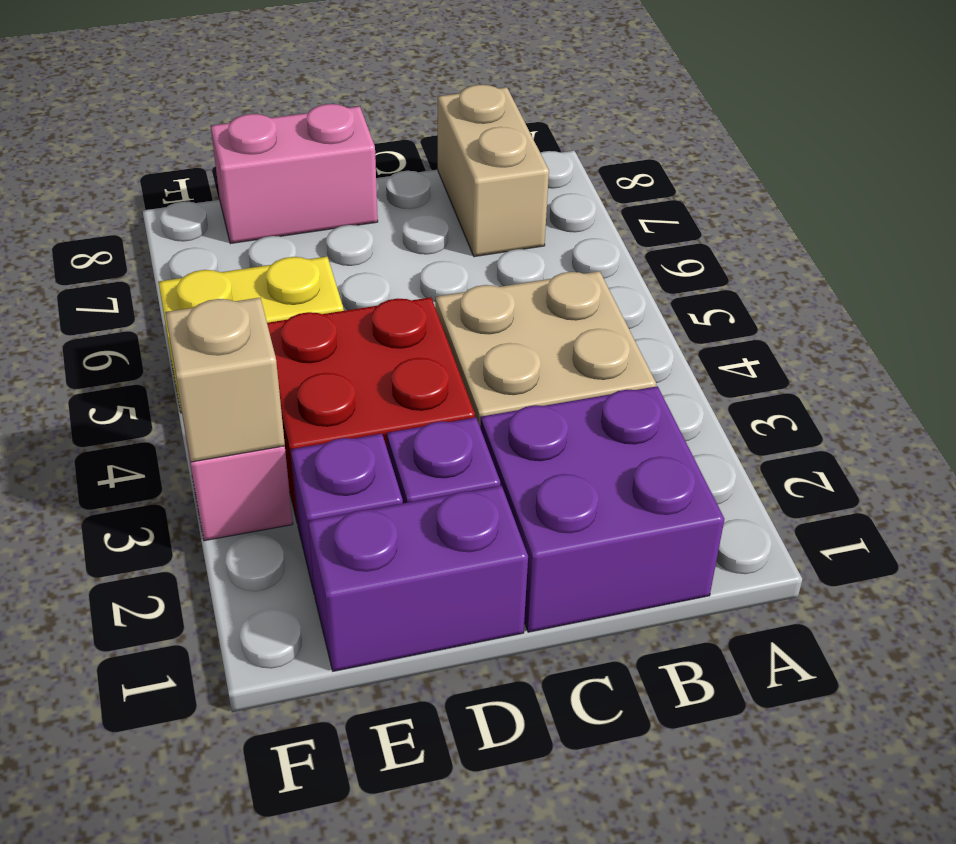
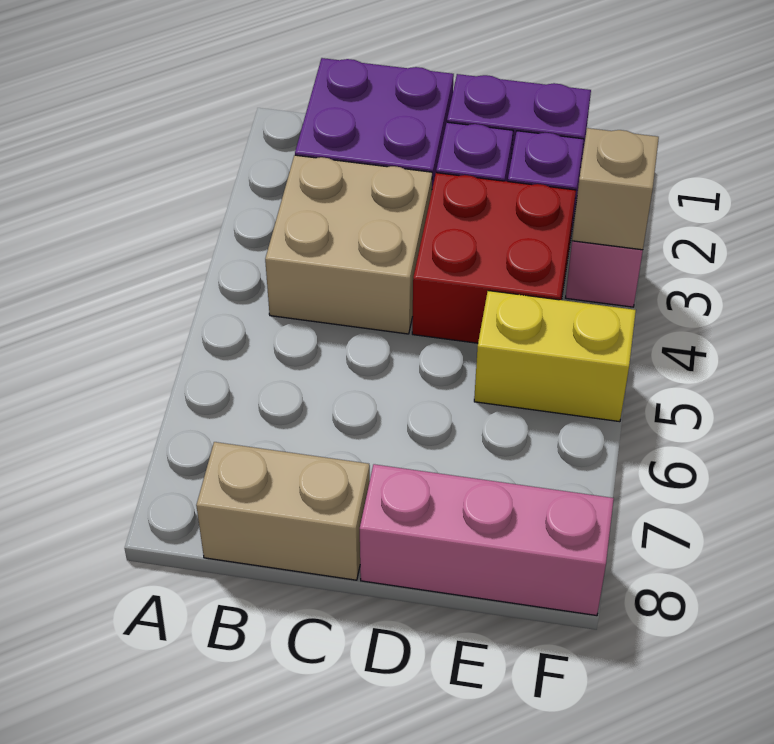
tan 1x2 brick [438,85,549,257] -> tan 1x2 brick turned to [196,442,370,580]
pink 1x2 brick [211,104,378,244] -> pink 1x3 brick [360,464,614,616]

